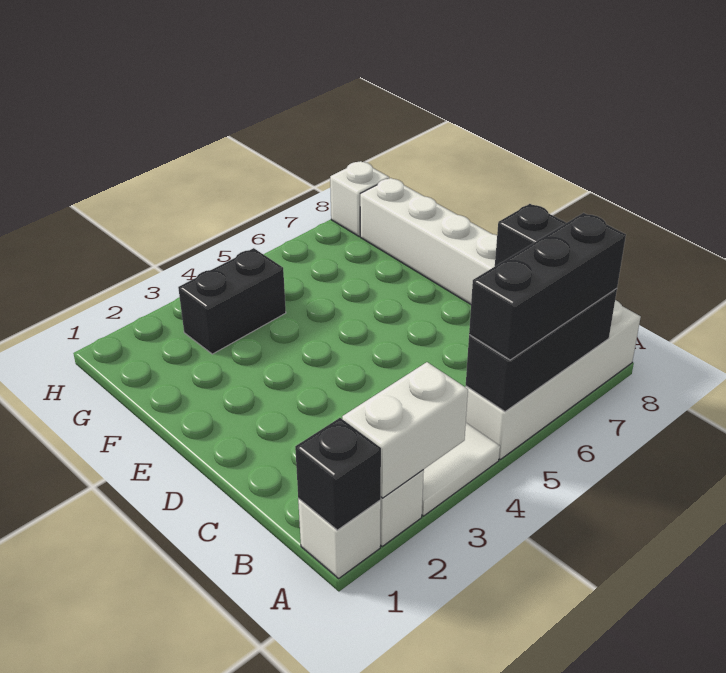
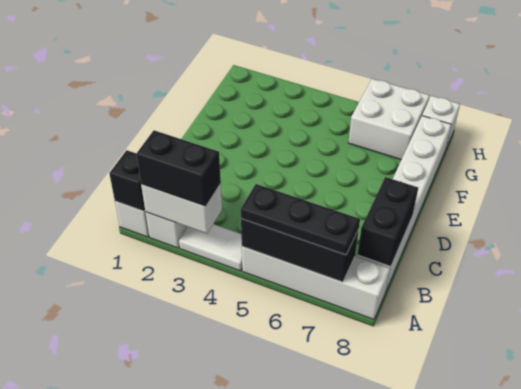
black 1x3 brick [469,213,626,360] -> black 1x3 plate [241,184,360,255]
black 1x2 brick [178,248,286,354] -> black 1x2 brick moved to [136,130,221,206]
none -> white 2x2 brick [348,79,430,160]

